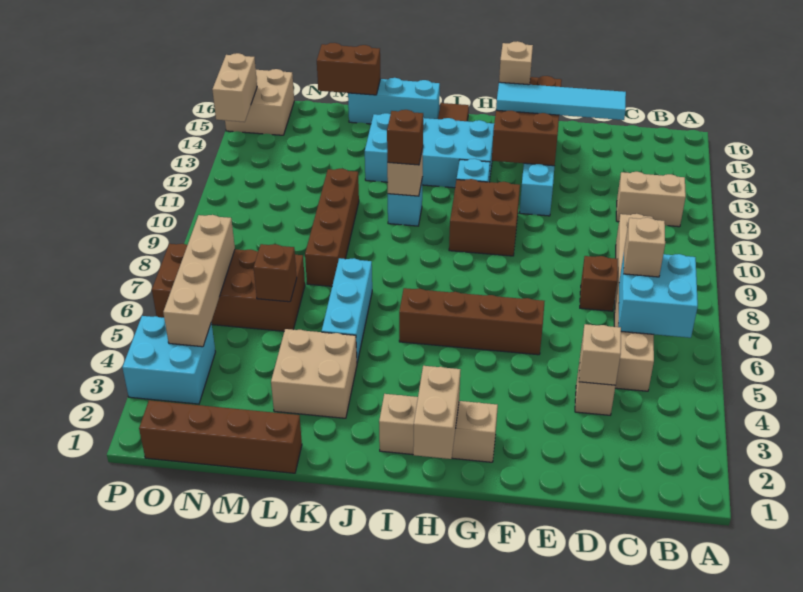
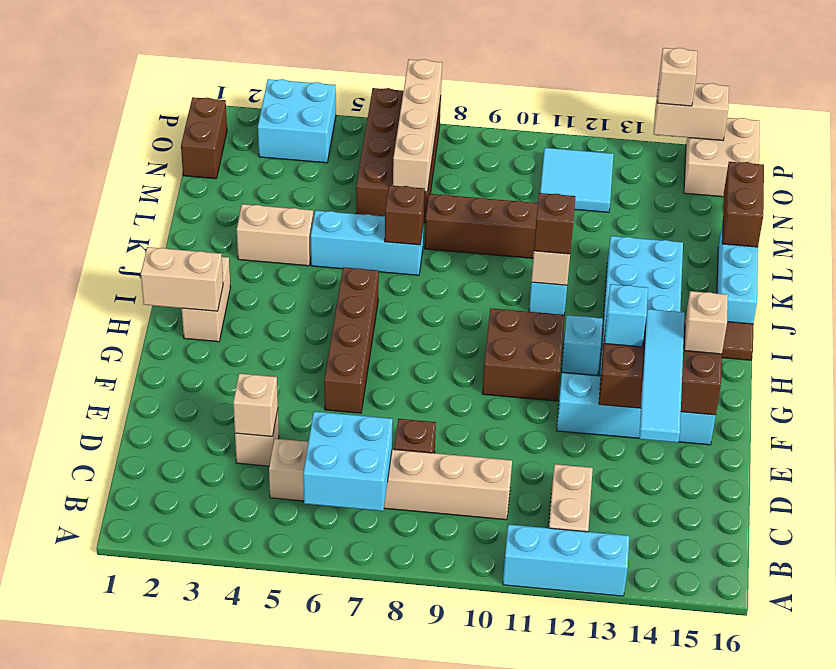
none -> cyan 1x3 brick [503,524,629,596]
tan 1x1 brick [624,218,665,277] -> tan 1x1 brick moved to [657,48,697,106]
tan 1x3 brick [379,394,498,462] -> tan 1x2 brick [182,257,230,342]
none -> cyan 1x1 brick [605,284,648,347]
tan 2x2 brick [271,329,357,418] -> tan 1x2 brick [237,204,313,266]
brown 1x4 brick [139,400,302,473] -> brown 1x2 brick [181,97,227,179]
brown 1x1 brick [254,244,297,302] -> brown 1x1 brick moved to [385,185,425,245]
none -> cyan 2x2 tile [540,148,614,212]
tan 1x4 brick [163,215,235,347] -> tan 1x4 brick turned to [393,59,442,192]

